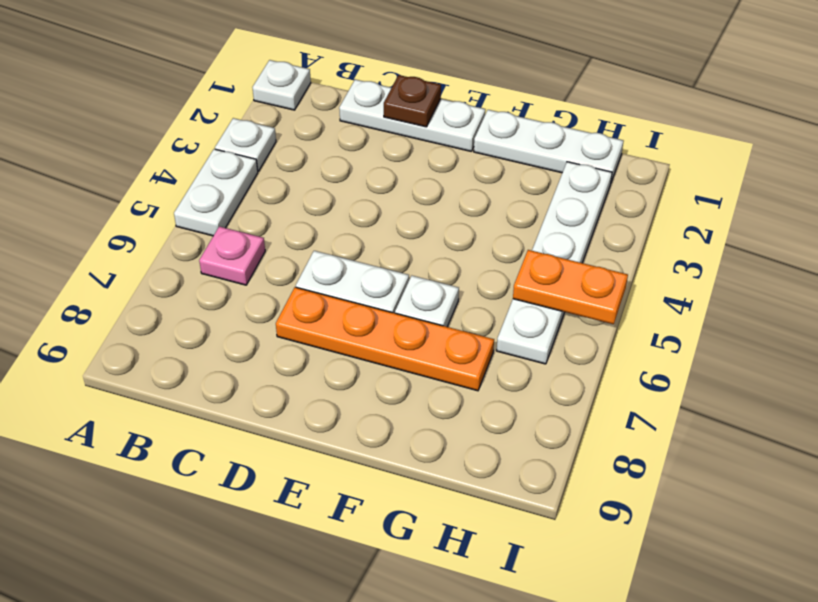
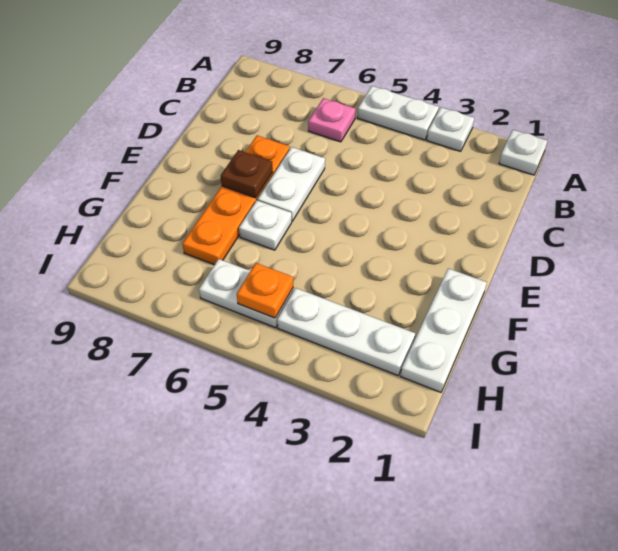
white 1x3 plate [339,79,485,151] -> none
brown 1x1 plate [384,75,441,127] -> brown 1x1 plate moved to [221,150,273,198]
orange 1x2 plate [513,250,628,324] -> orange 1x1 plate [237,263,293,318]

